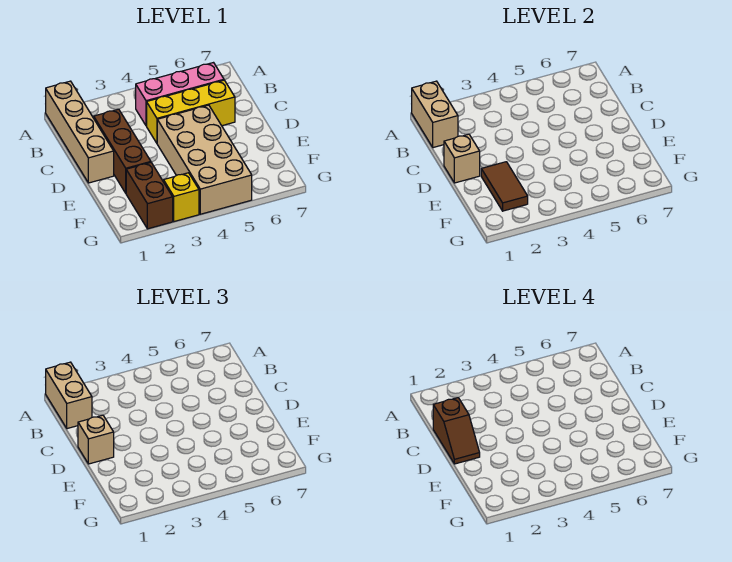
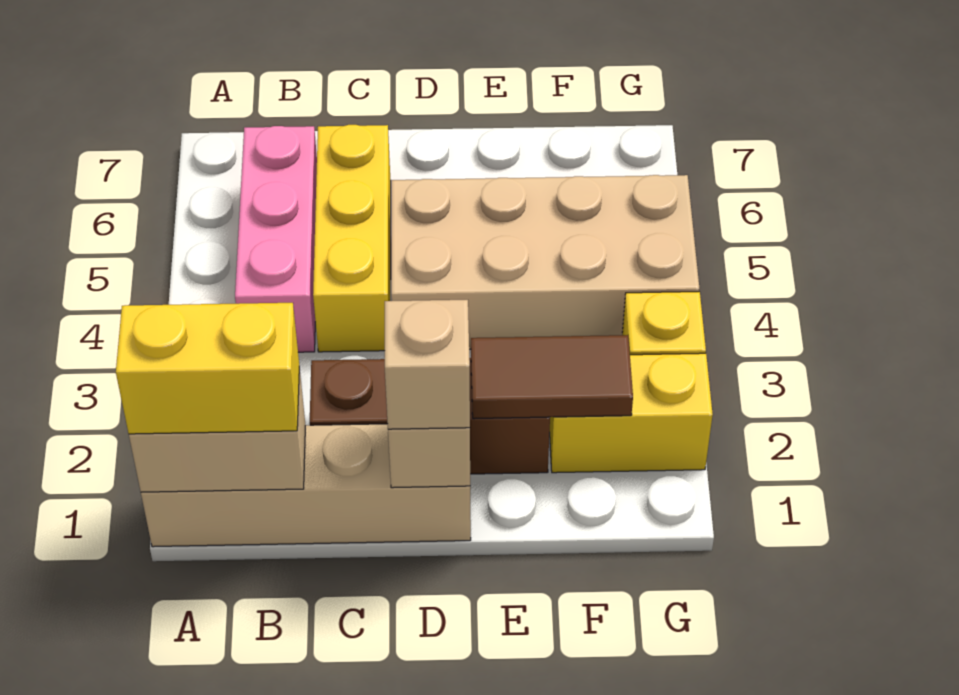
tan 1x2 brick [46,362,92,429] -> yellow 1x2 brick [116,303,299,434]
brown 1x2 slope [433,398,480,464] -> none
brown 1x2 brick [126,163,173,229] -> yellow 1x2 brick [550,353,713,473]

